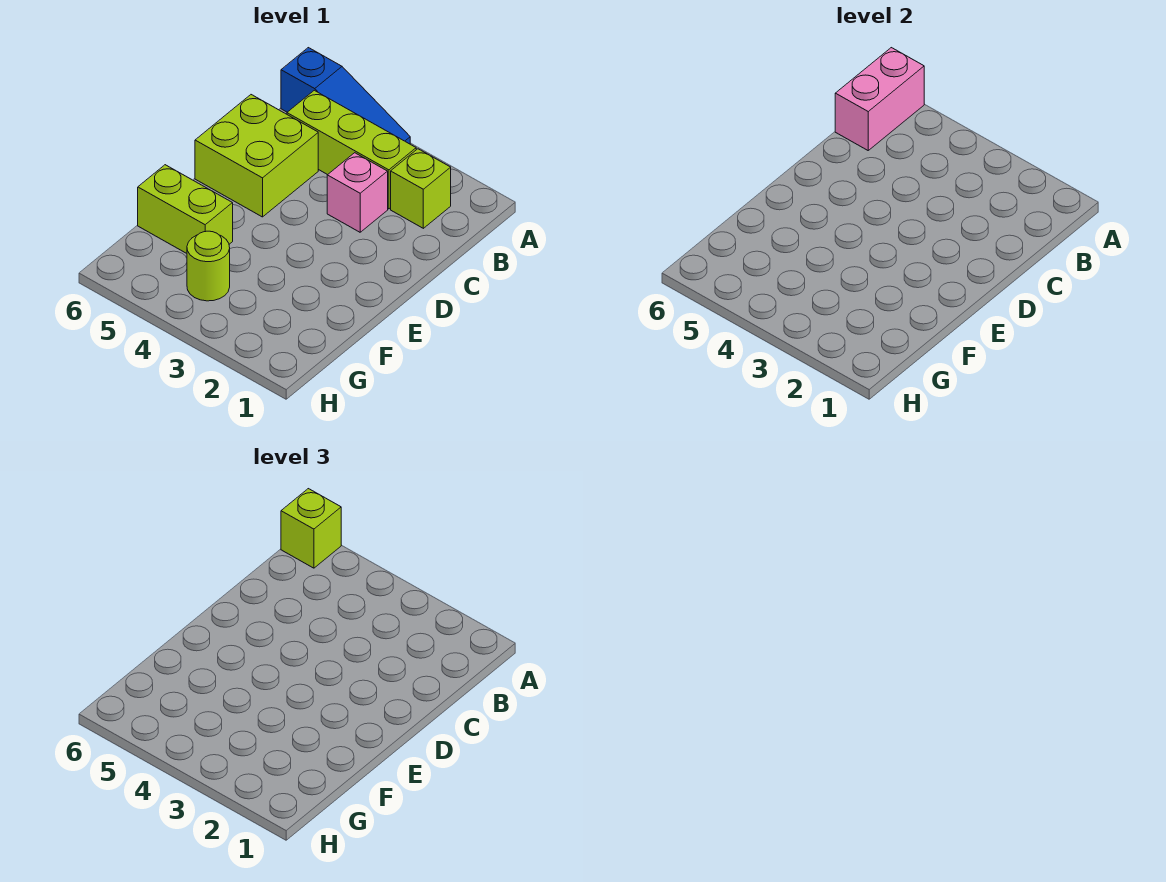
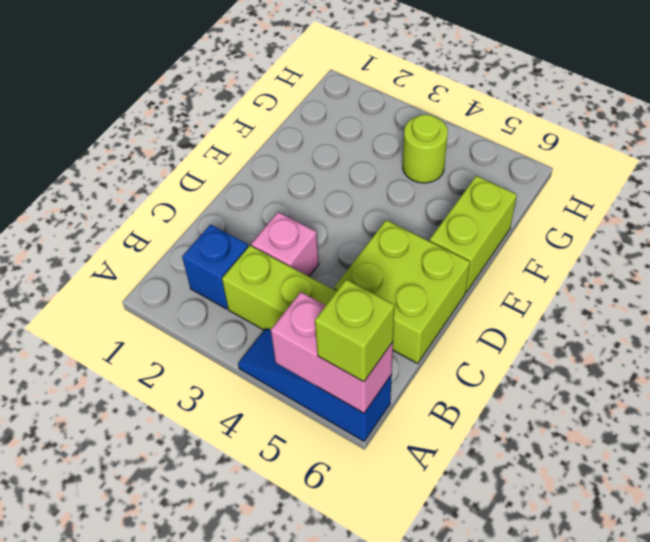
pink 1x2 brick [835,48,924,150] -> pink 1x2 brick turned to [271,292,393,413]
lime 1x1 brick [391,149,451,228] -> blue 1x1 brick [182,225,248,309]
lime 1x2 brick [138,165,233,253] -> lime 1x2 brick turned to [430,176,517,292]

